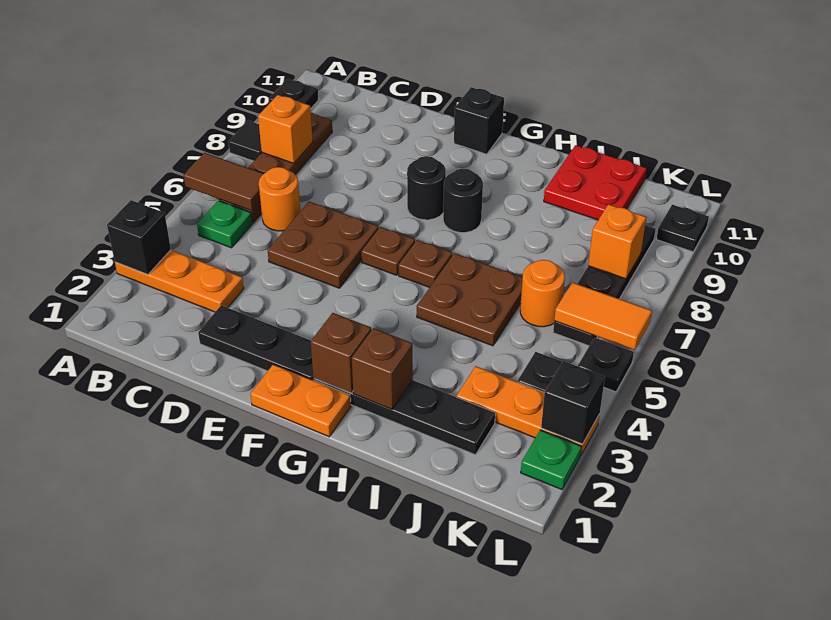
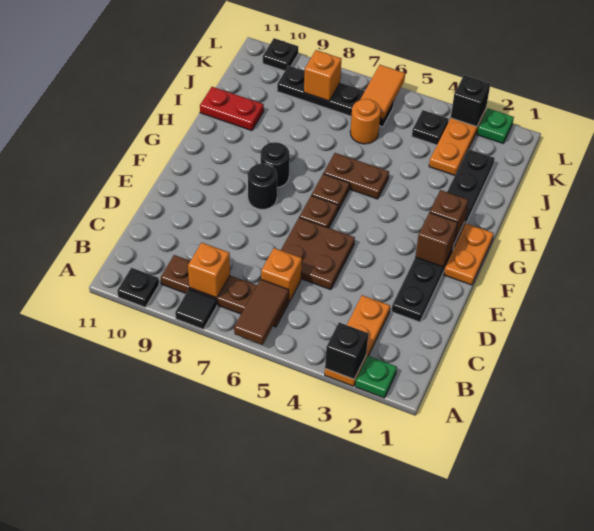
green 1x1 plate [197,201,252,248] -> green 1x1 plate moved to [355,356,397,398]
orange 1x1 round brick [259,167,300,231] -> orange 1x1 brick [261,248,302,303]
black 1x1 brick [454,87,504,154] -> none
brown 1x1 brick [352,328,413,409] -> brown 1x1 brick moved to [415,213,458,267]
brown 2x2 plate [417,253,523,346] -> brown 1x2 plate [324,153,389,199]
red 2x2 plate [544,145,647,220] -> red 1x2 plate [200,87,264,131]
black 1x1 plate [578,338,634,392] -> none

